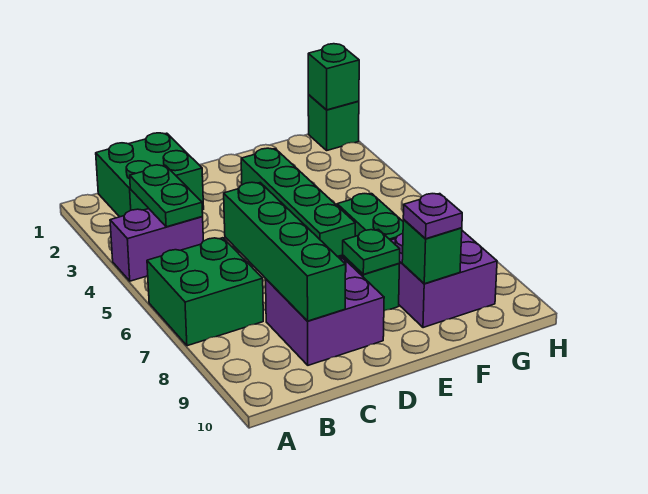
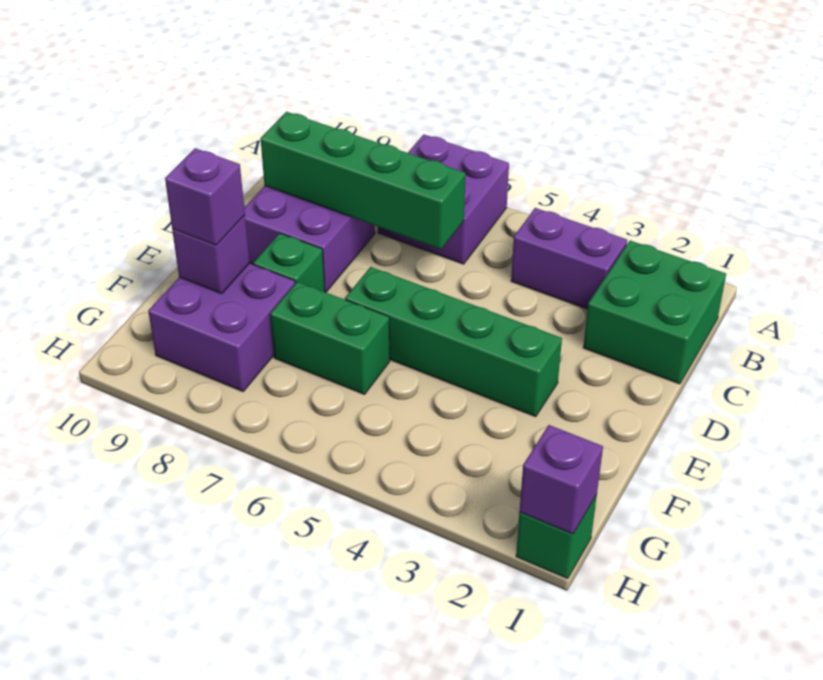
purple 1x2 brick [110,209,203,281] -> purple 1x2 brick turned to [511,208,627,309]
green 2x2 brick [147,238,263,346] -> purple 2x2 brick [378,134,509,264]
green 1x2 plate [130,165,203,227] -> none
green 1x1 plate [342,229,400,274] -> none
green 1x1 brick [402,220,462,284] -> purple 1x1 brick [172,215,250,294]
purple 1x1 plate [403,194,462,239] -> purple 1x1 brick [165,148,245,245]
green 1x1 brick [308,44,359,110] -> purple 1x1 brick [519,425,603,534]

